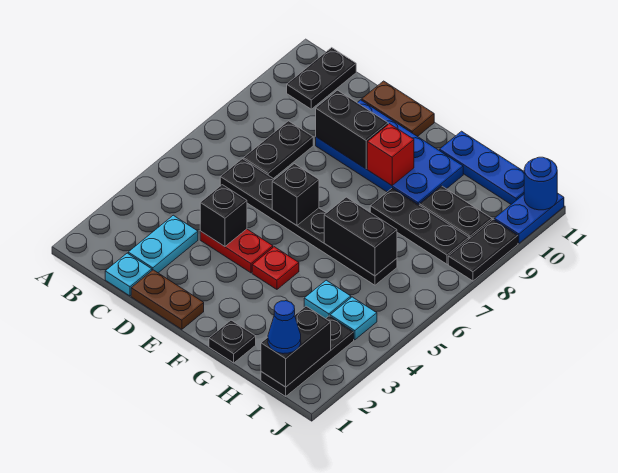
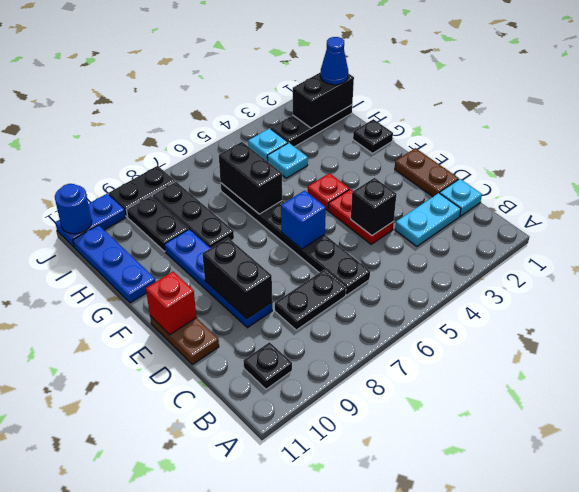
black 1x2 plate [287,48,356,109] -> black 1x1 plate [243,342,292,389]
blue 2x4 plate [316,100,463,205] -> blue 1x4 plate [164,229,272,328]
black 1x1 brick [272,164,319,225] -> blue 1x1 brick [281,191,326,249]
red 1x1 brick [367,124,414,185] -> red 1x1 brick moved to [146,272,196,335]

